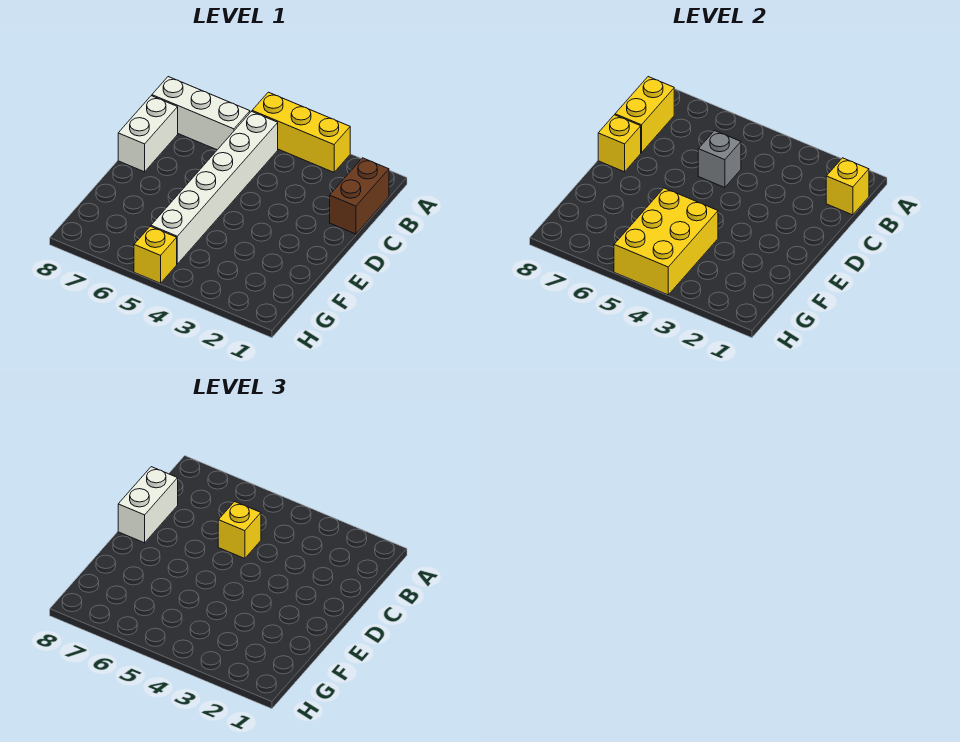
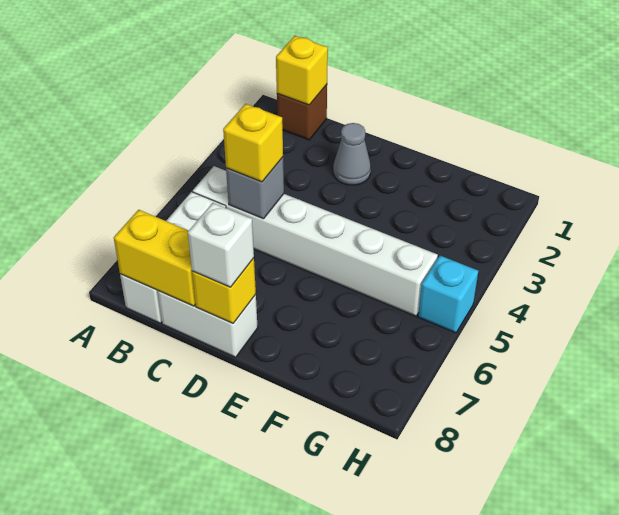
yellow 1x3 brick [252,92,350,172] -> none
brown 1x2 brick [330,158,389,234] -> brown 1x1 brick [277,85,327,140]
white 1x2 brick [118,467,178,543] -> white 1x1 brick [188,203,254,287]
none -> grey 1x1 cone [333,123,371,185]
yellow 2x3 brick [614,188,718,295] -> none
yellow 1x1 brick [134,226,177,283] -> cyan 1x1 brick [418,256,478,333]

